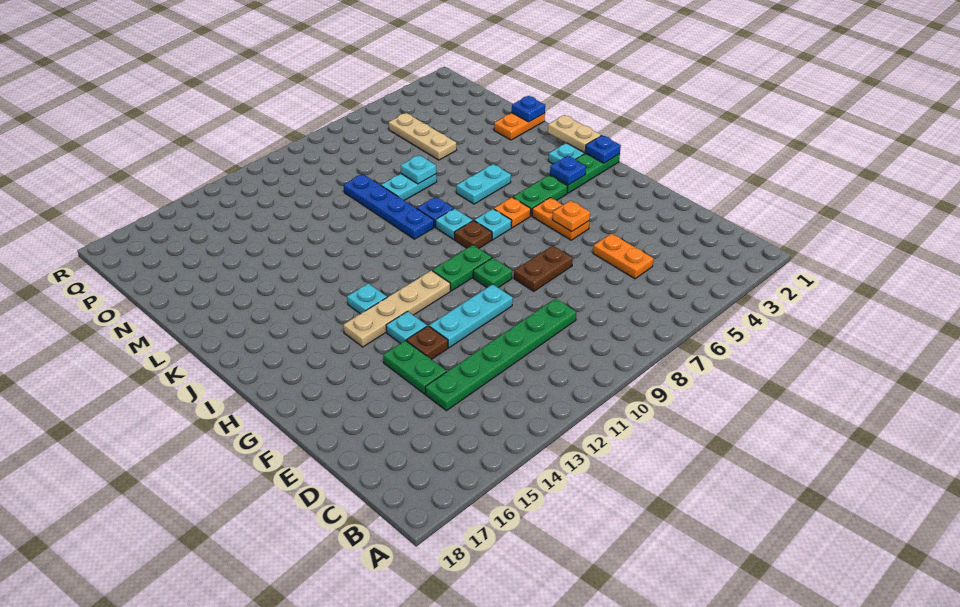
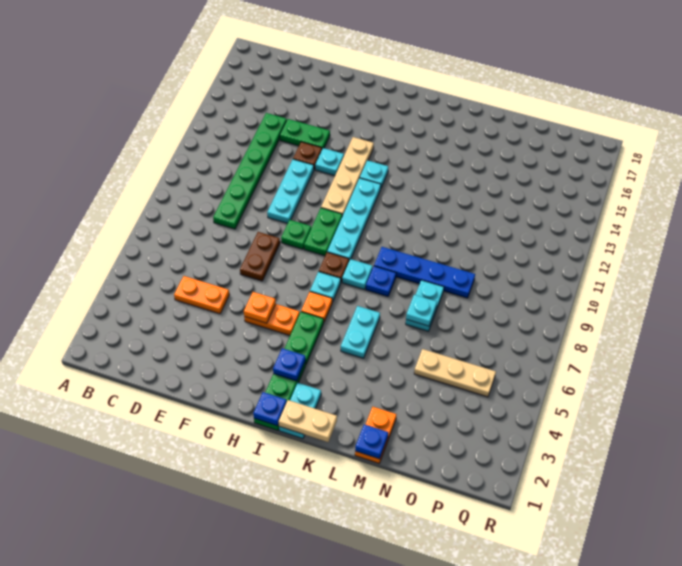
none -> cyan 1x4 plate [327,178,381,260]

